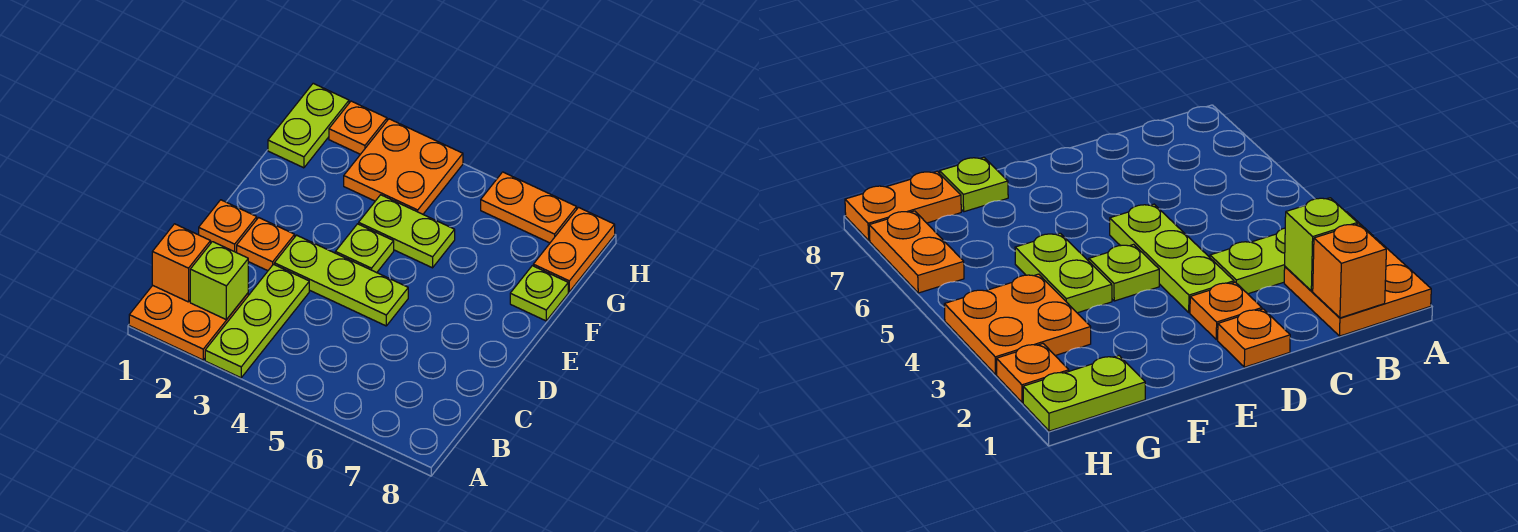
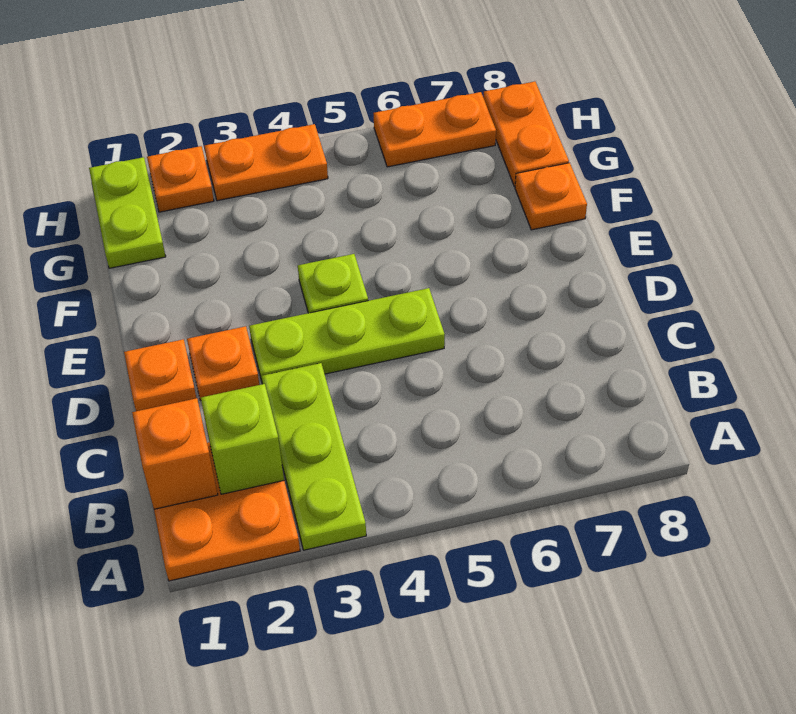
lime 1x2 plate [359,195,455,268] -> none
lime 1x1 plate [510,266,568,321] -> orange 1x1 plate [515,163,587,230]
orange 2x2 plate [344,119,463,214] -> orange 1x2 plate [204,124,328,201]

